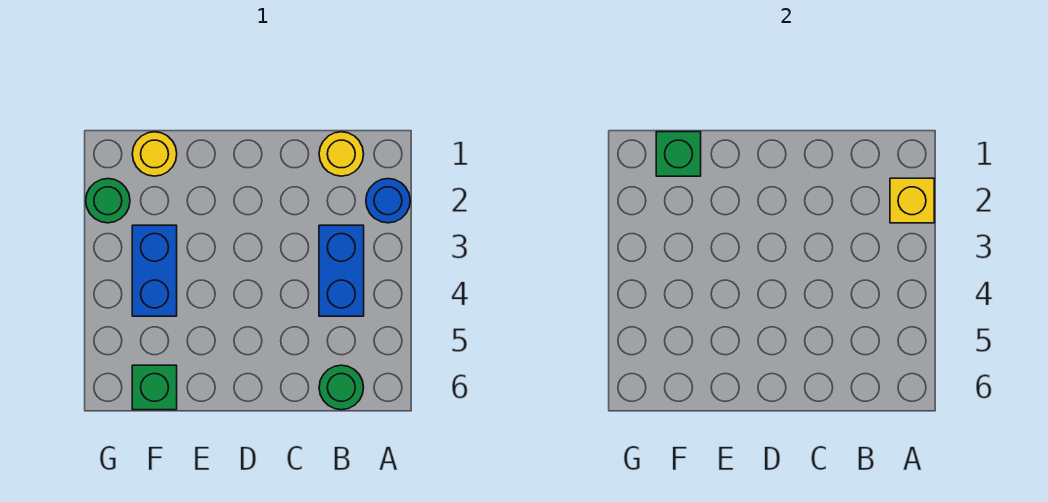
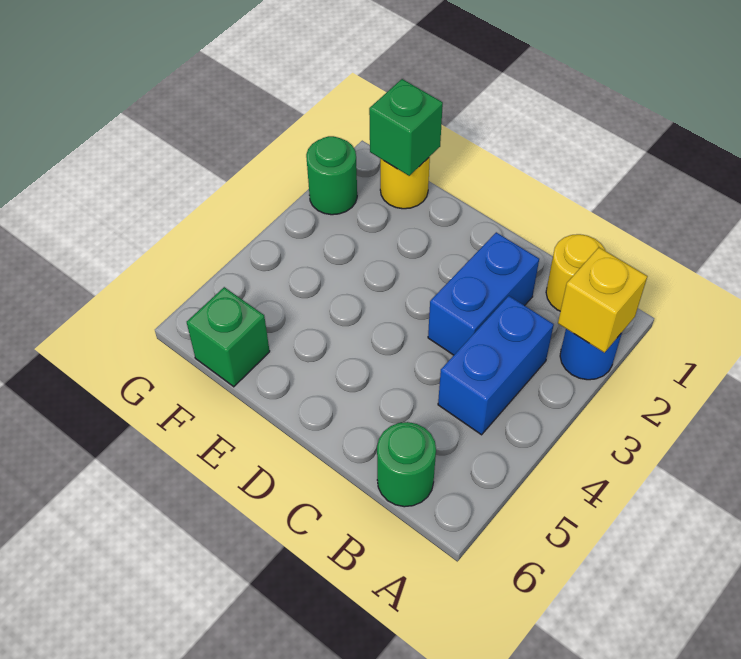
blue 1x2 brick [132,225,177,316] -> blue 1x2 brick moved to [428,232,539,355]

